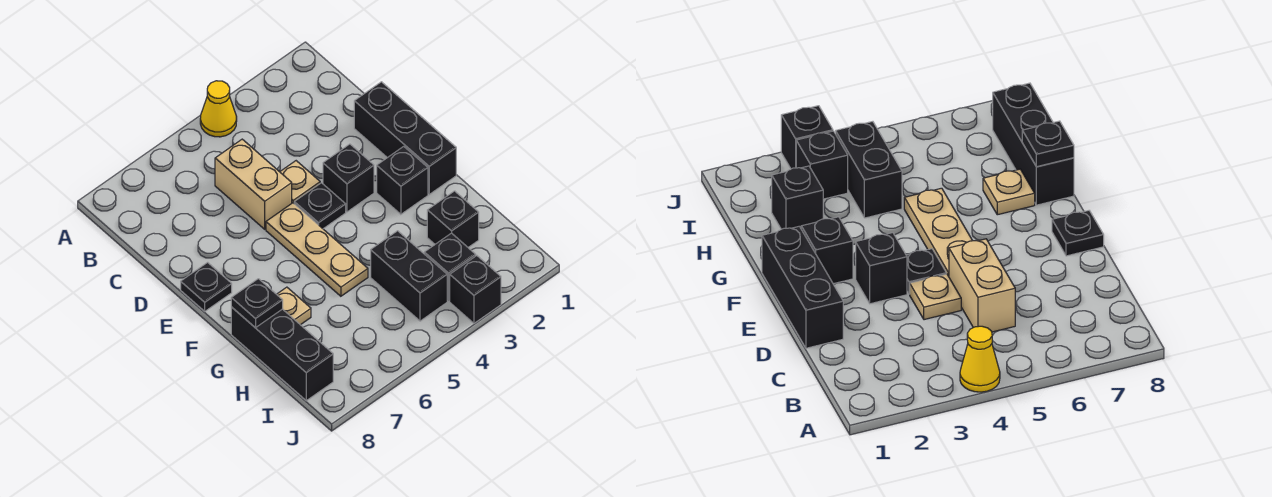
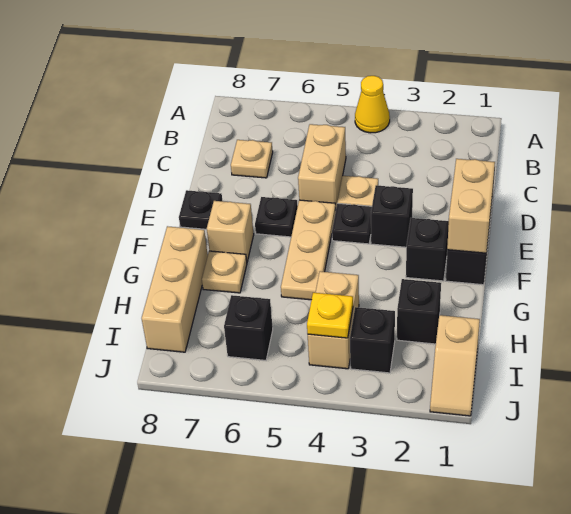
none -> tan 1x1 plate [231,140,273,178]
none -> tan 1x2 brick [447,159,495,253]
none -> tan 1x1 brick [207,201,254,262]
black 1x3 brick [231,307,333,401] -> tan 1x3 brick [142,226,208,352]
black 1x1 plate [231,279,283,328] -> black 1x1 plate moved to [255,197,298,237]
black 1x2 brick [371,231,447,321] -> tan 1x2 brick [308,271,359,369]
none -> tan 1x2 slope [430,315,480,416]
none -> yellow 1x1 plate [307,293,353,338]
black 1x1 brick [450,256,501,323] -> black 1x1 brick moved to [224,295,273,360]

